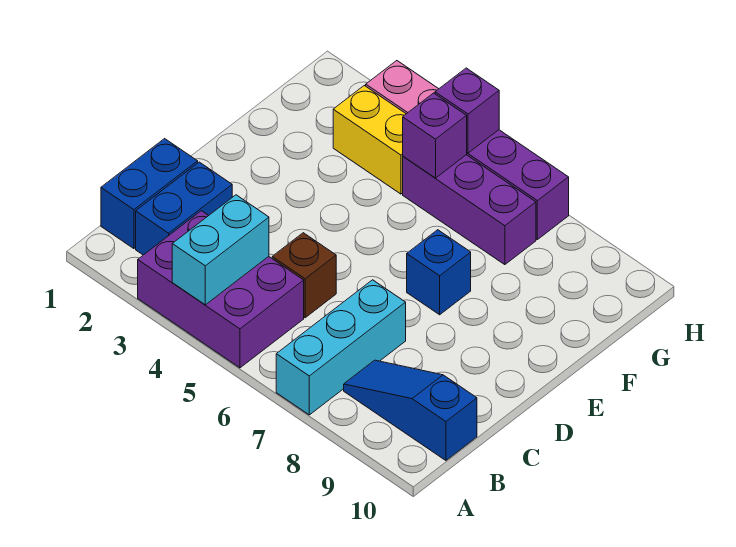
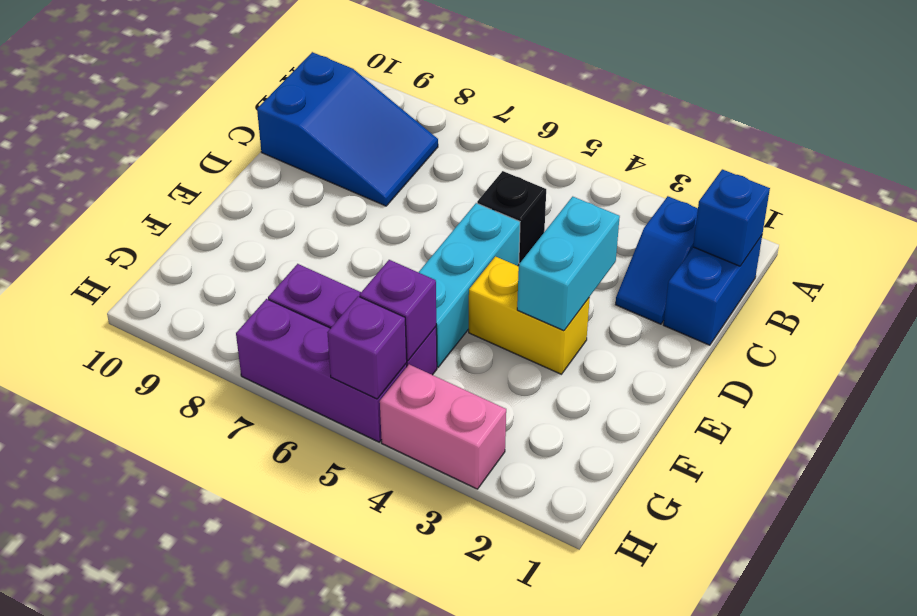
purple 2x3 brick [138,211,304,368] -> none
cyan 1x2 brick [172,195,269,305] -> cyan 1x2 brick moved to [517,197,620,331]
cyan 1x3 brick [276,280,406,415] -> cyan 1x3 brick moved to [419,203,520,367]
blue 1x2 brick [136,162,232,255] -> blue 1x2 slope [615,196,698,324]
blue 1x3 slope [344,360,477,460] -> blue 2x3 slope [257,52,438,206]
brown 1x1 brick [272,233,336,318] -> black 1x1 brick [477,171,546,264]
blue 1x1 brick [407,230,471,315] -> blue 1x1 brick moved to [693,169,770,266]
yellow 1x2 brick [333,86,406,194] -> yellow 1x2 brick moved to [469,257,590,374]

